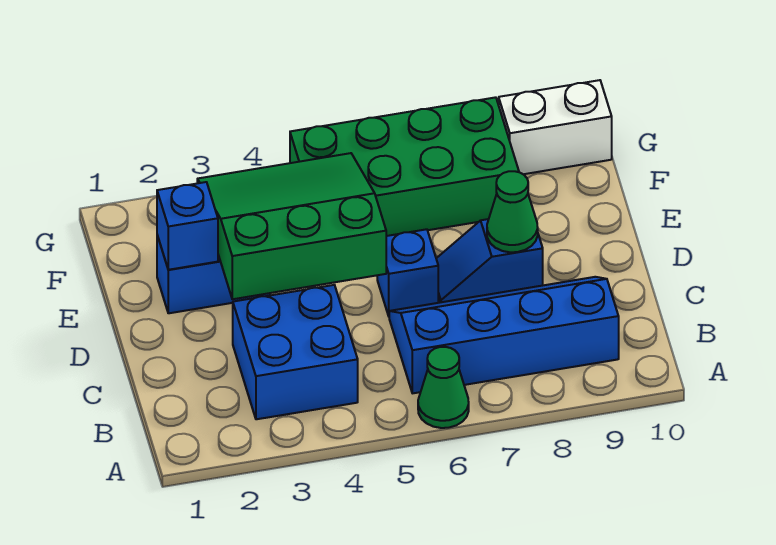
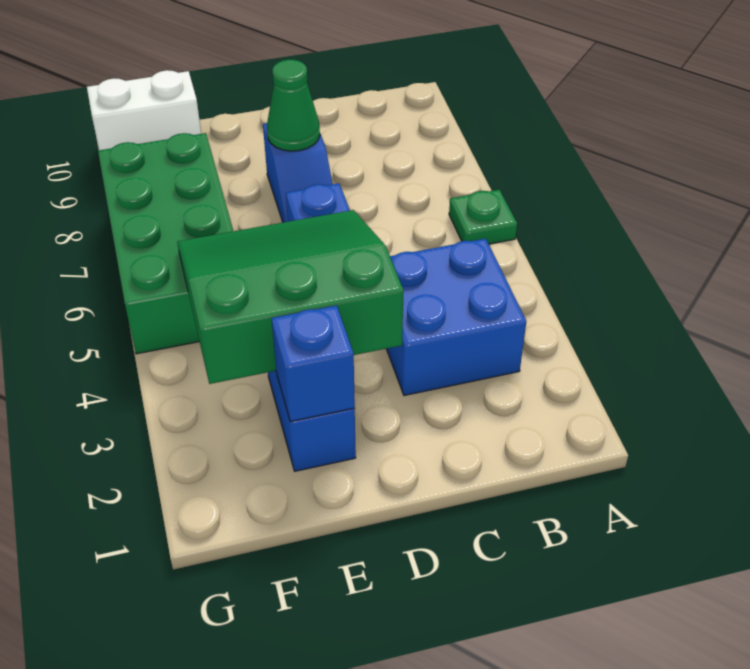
green 1x1 cone [418,347,469,428] -> green 1x1 plate [449,190,517,244]
blue 2x4 slope [389,277,619,393] -> none
green 3x3 slope [197,153,386,299] -> green 3x3 slope turned to [177,210,404,384]
white 1x2 brick [499,80,612,174] -> white 1x2 brick turned to [87,70,201,150]

